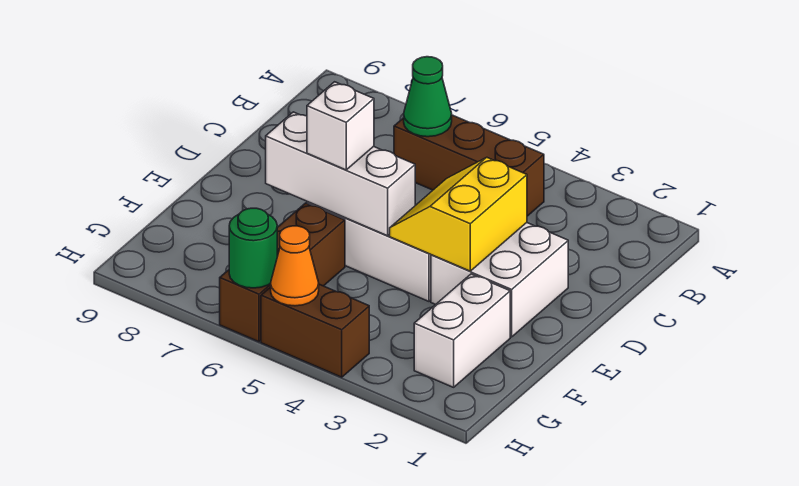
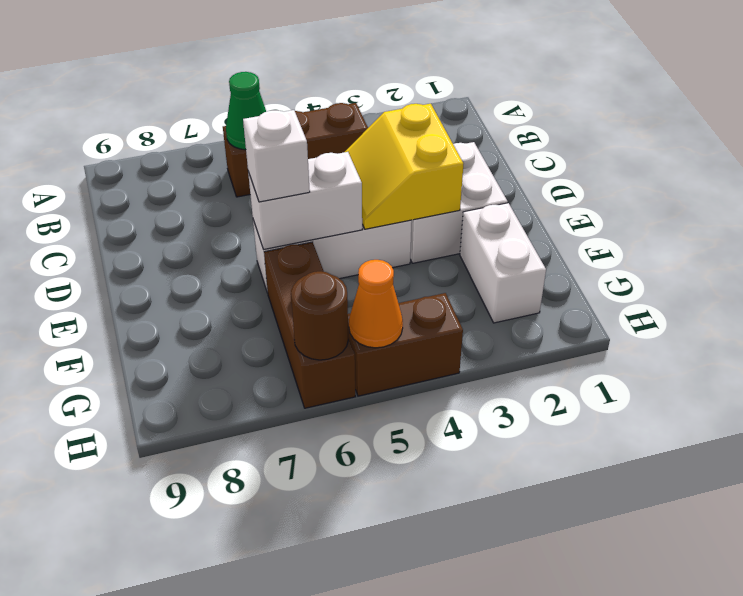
white 1x3 brick [266,112,415,236] -> white 1x2 brick [248,152,362,250]
green 1x1 round brick [229,208,277,288] -> brown 1x1 round brick [291,271,348,360]

